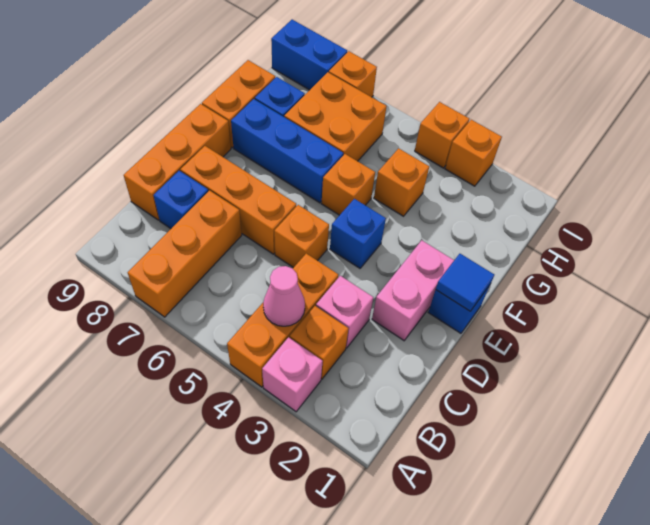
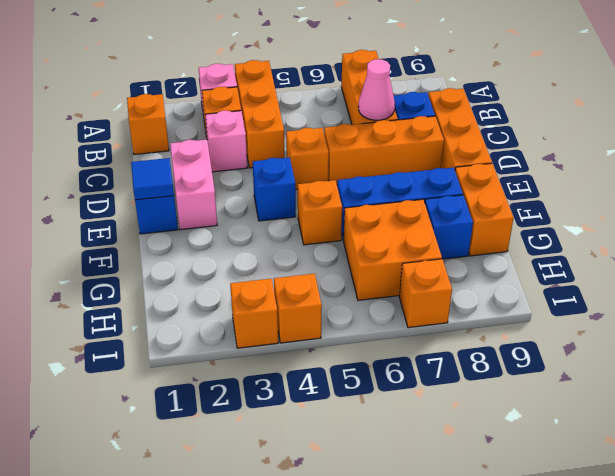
pink 1x1 cone [263,266,305,326] -> pink 1x1 cone moved to [358,59,395,120]
orange 1x1 brick [374,148,429,216] -> orange 1x1 brick moved to [127,94,169,154]
blue 1x2 brick [271,20,347,90] -> none

